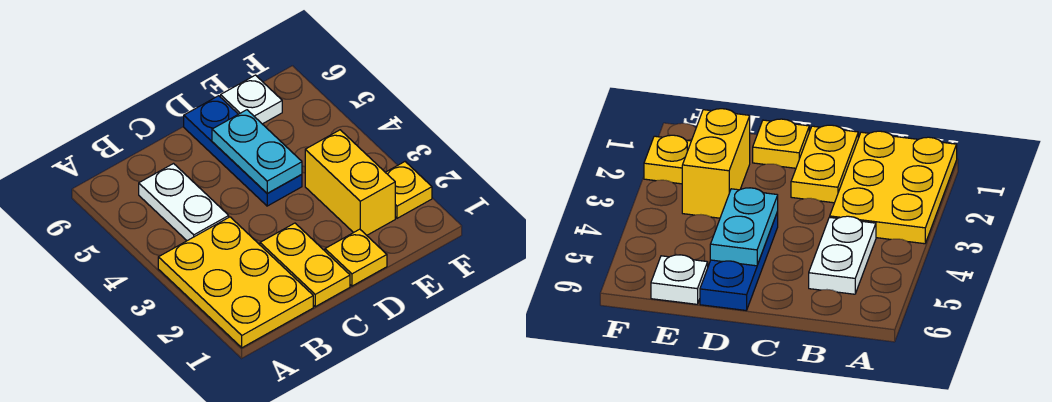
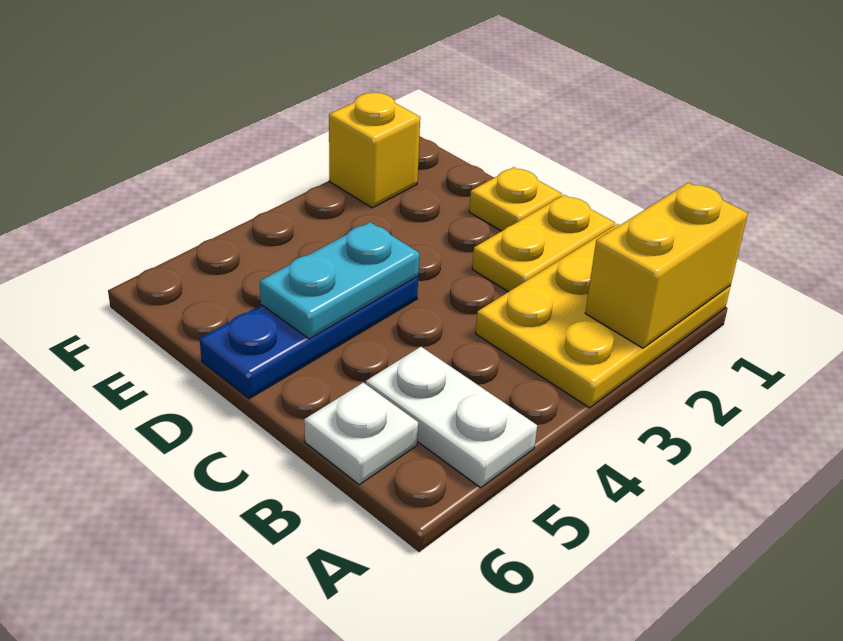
white 1x2 plate [139,164,229,241] -> white 1x2 plate turned to [366,347,537,488]
yellow 1x2 brick [305,130,395,235] -> yellow 1x2 brick moved to [585,183,748,348]
white 1x1 plate [221,75,282,124] -> white 1x1 plate moved to [304,383,418,485]
yellow 1x1 plate [385,162,432,218] -> yellow 1x1 brick [329,93,420,208]

